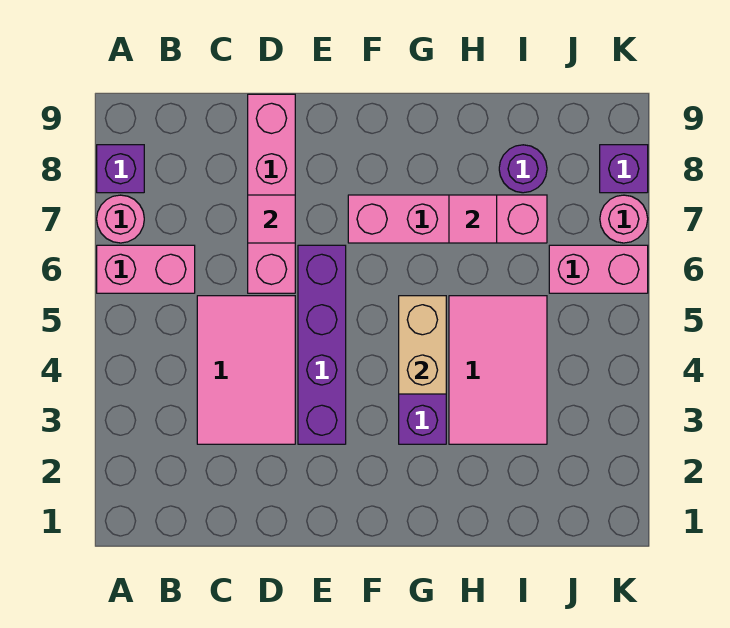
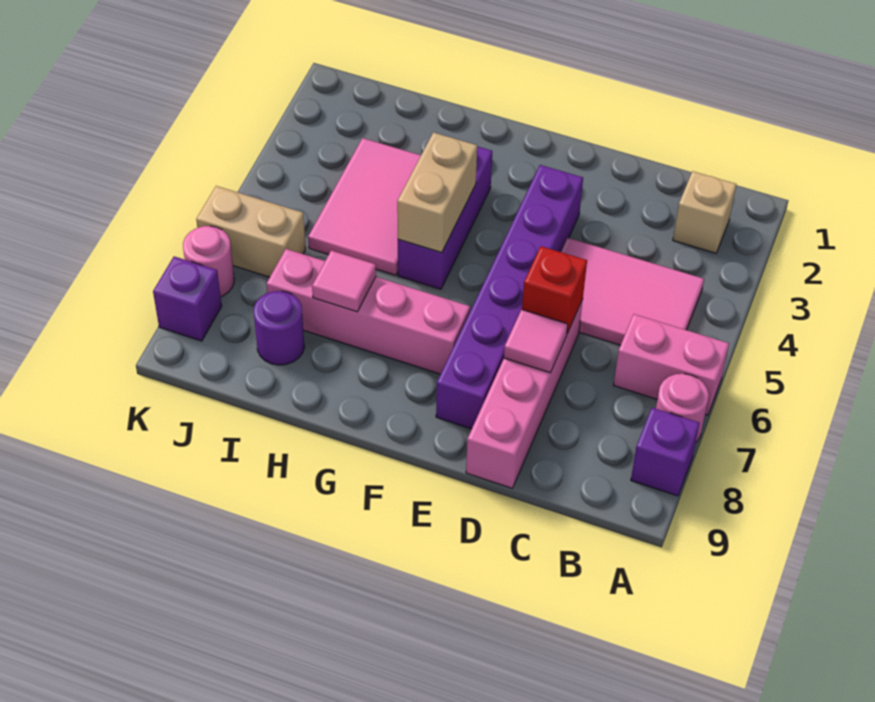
none -> tan 1x1 brick [673,171,736,253]
pink 2x3 tile [197,296,295,444] -> pink 2x3 tile turned to [561,238,704,345]
none -> red 1x1 brick [522,246,587,333]
purple 1x4 brick [298,245,346,444] -> purple 1x6 brick [436,165,583,429]
pink 1x2 brick [549,245,648,293] -> tan 1x2 brick [196,186,306,277]

